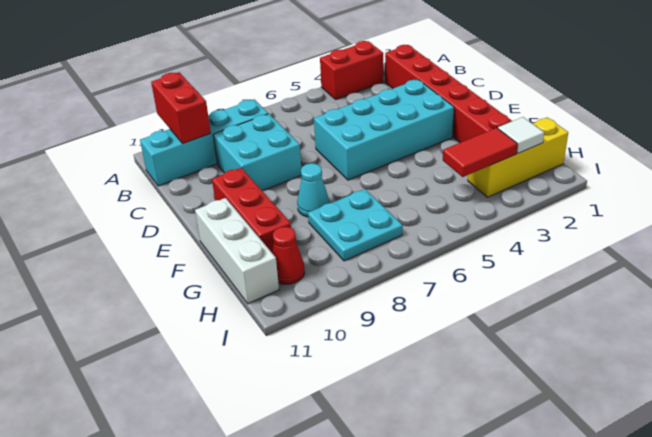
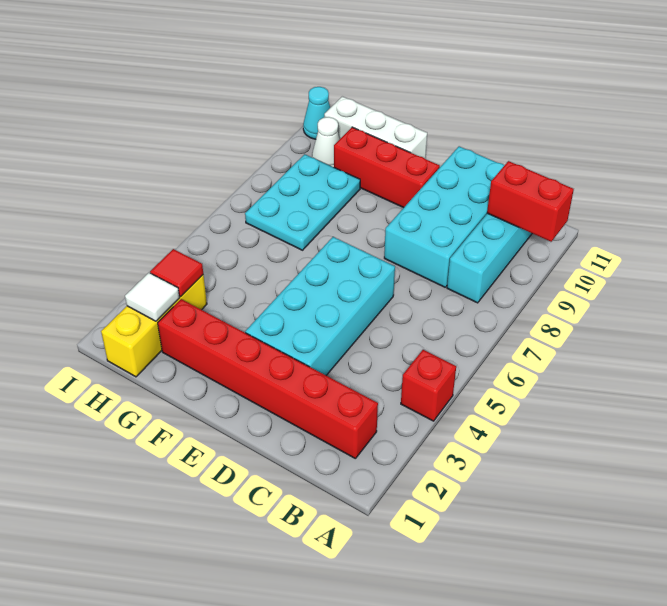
red 1x2 brick [320,41,383,99] -> red 1x1 brick [401,350,456,421]
cyan 2x2 brick [213,114,301,191] -> cyan 2x4 brick [384,146,505,287]
cyan 1x1 cone [297,163,329,217] -> cyan 1x1 cone moved to [303,87,330,139]
cyan 2x2 plate [308,189,403,261] -> cyan 2x3 plate [245,154,360,250]
red 1x2 tile [443,128,517,177] -> red 1x1 tile [150,249,203,296]
red 1x1 cone [272,227,305,284] -> white 1x1 cone [312,117,340,167]

